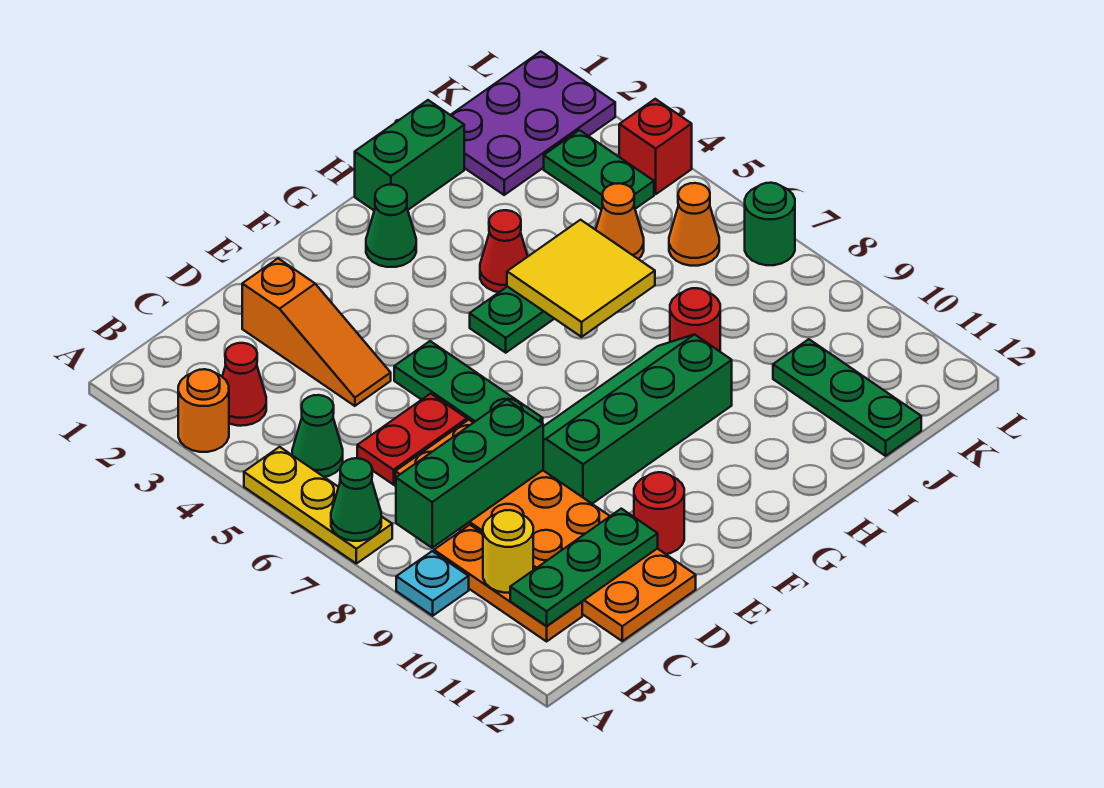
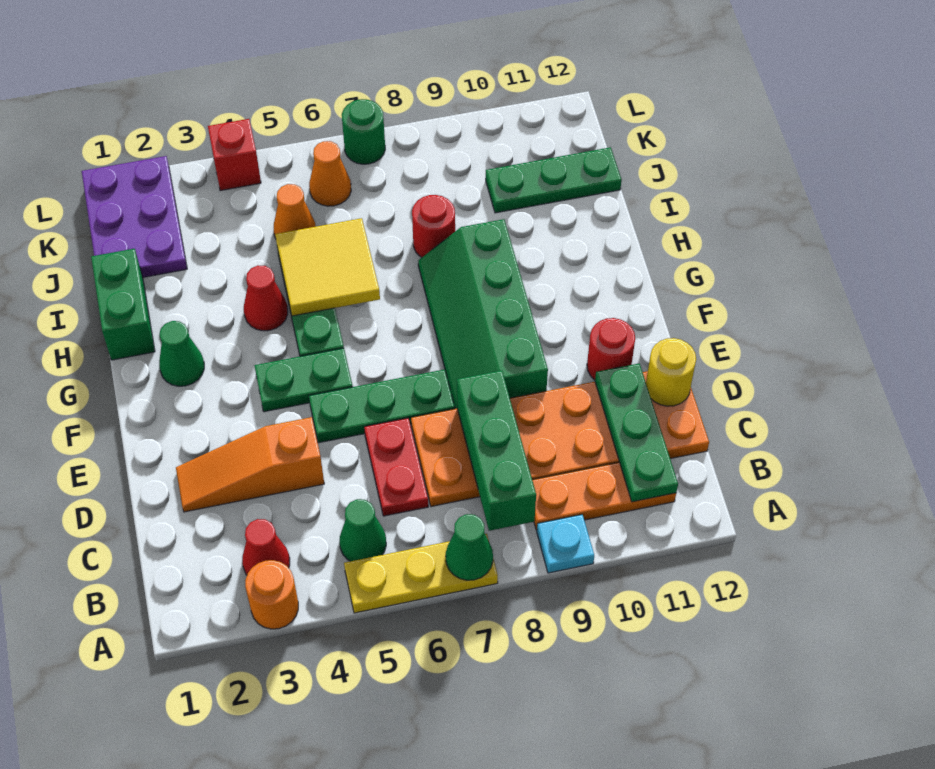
yellow 1x1 round brick [483,510,533,593] -> yellow 1x1 round brick moved to [646,338,696,406]
orange 1x3 slope [242,258,391,406] -> orange 1x3 slope turned to [176,417,324,512]
green 1x2 plate [544,130,654,210] -> green 1x2 plate moved to [254,348,353,412]

